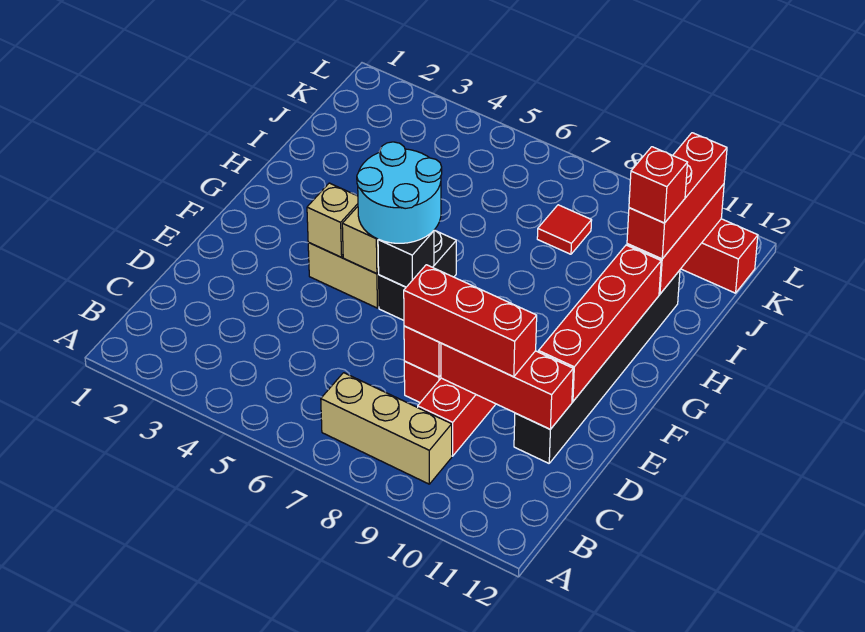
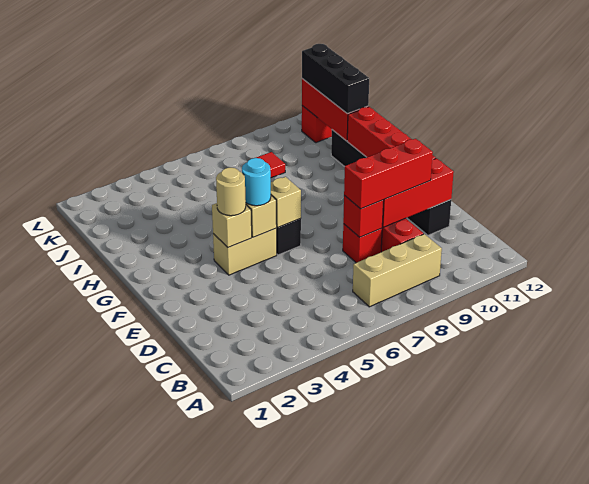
none -> tan 1x1 round brick [216,168,246,216]
cyan 2x2 round brick [357,142,442,243] -> cyan 1x1 round brick [242,158,271,206]
black 1x1 brick [378,231,434,287] -> tan 1x1 brick [271,177,301,227]
red 1x3 brick [627,133,727,259] -> black 1x3 brick [302,44,369,114]
red 1x1 brick [629,147,688,223] -> none

